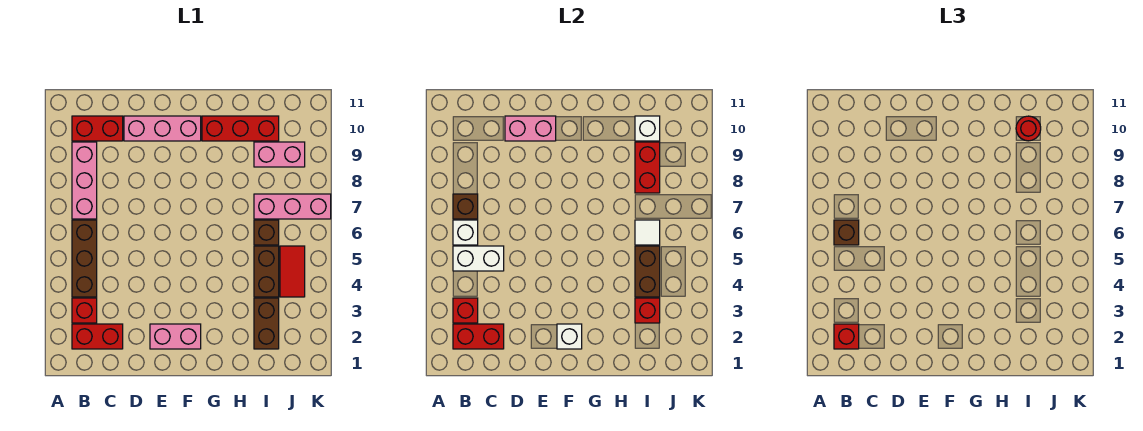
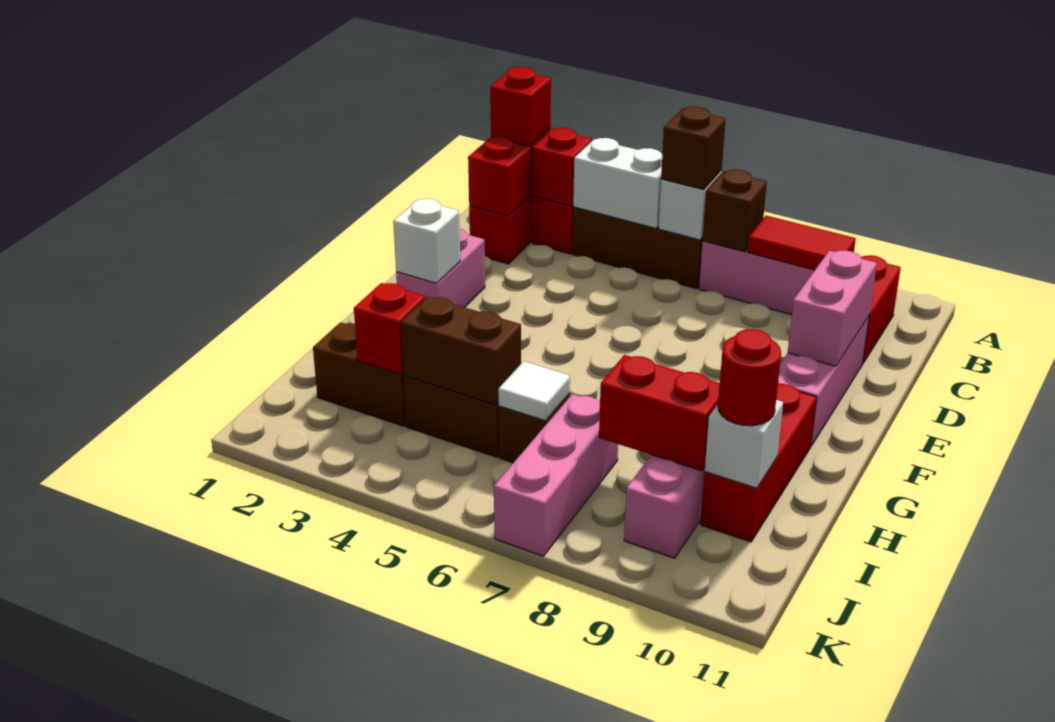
white 1x2 brick [453,246,504,271] -> white 1x2 brick turned to [573,138,662,228]
red 1x2 tile [280,246,305,297] -> red 1x2 tile moved to [748,216,856,270]

